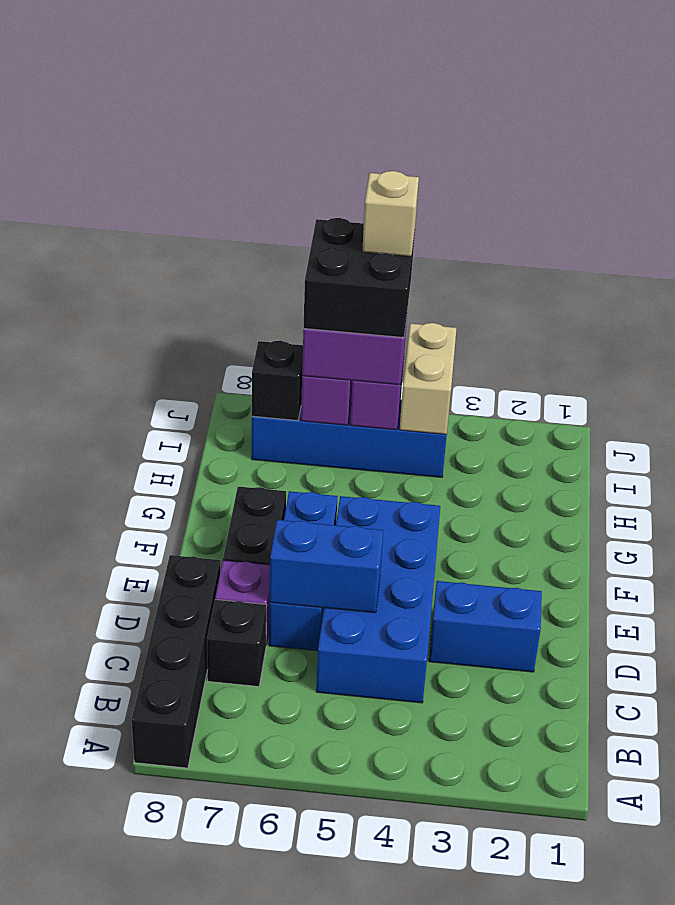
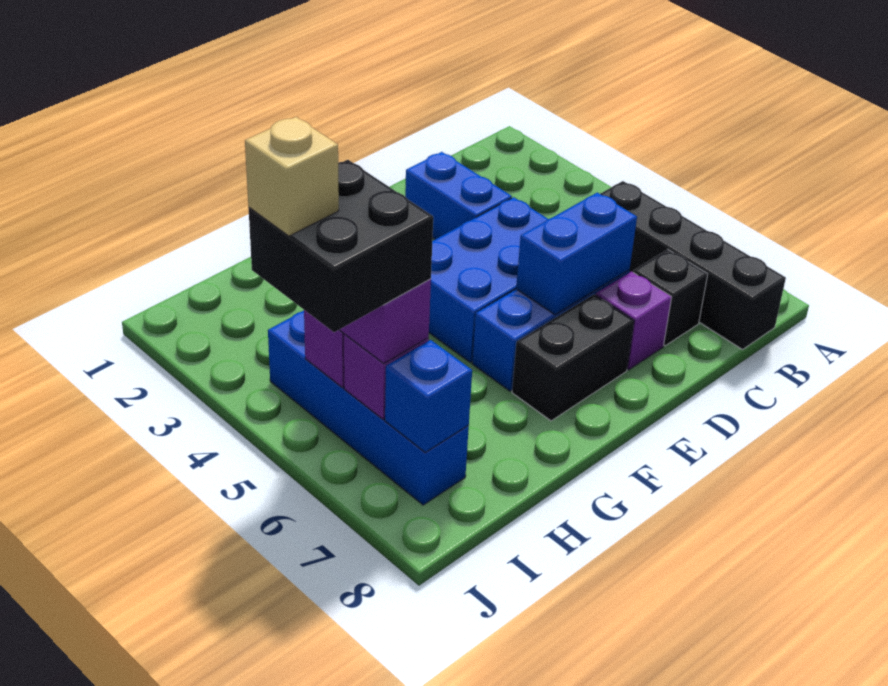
black 1x4 brick [132,555,220,768] -> black 1x4 brick turned to [600,181,786,350]
blue 2x4 brick [316,496,440,703] -> blue 2x3 brick [429,197,548,363]
blue 1x2 brick [269,520,383,613] -> blue 1x2 brick turned to [516,193,637,315]
tan 1x2 brick [400,323,456,434] -> none
black 1x1 brick [252,341,303,421] -> blue 1x1 brick [385,340,472,452]

